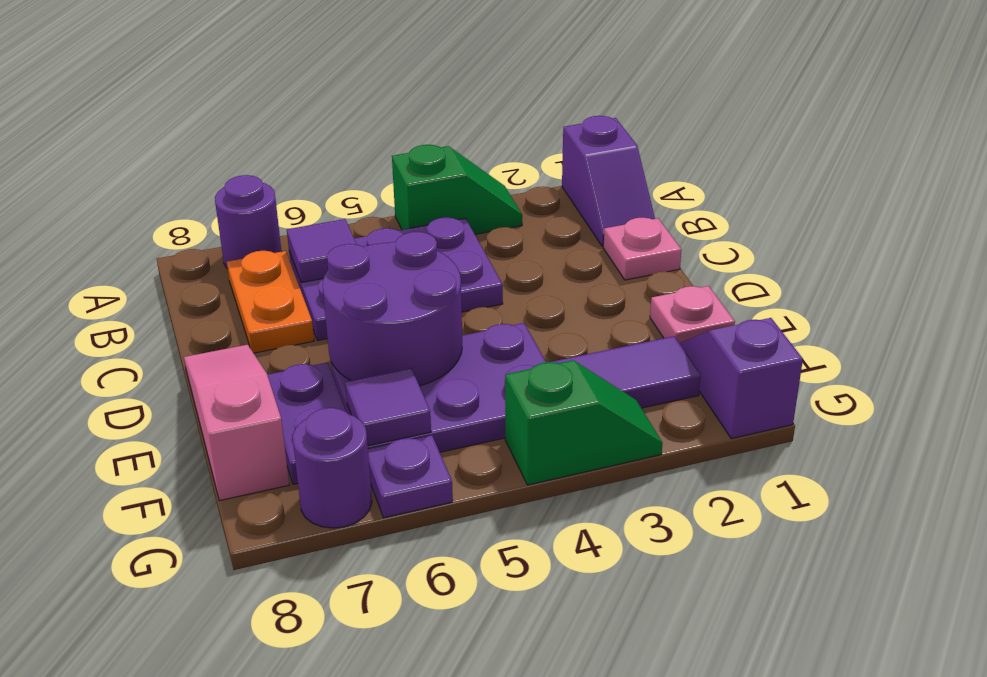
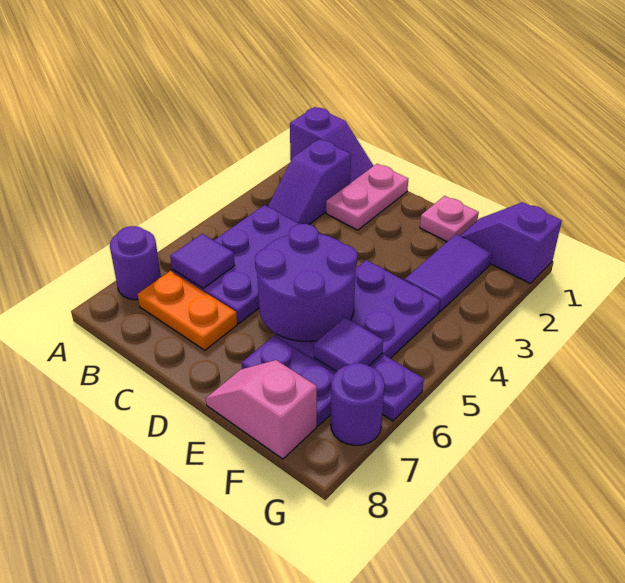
green 1x2 slope [392,145,522,234] -> none
none -> purple 1x2 slope [268,139,351,224]
pink 1x1 plate [603,217,682,280] -> pink 1x2 plate [326,164,408,230]
pink 1x3 slope [184,345,289,501] -> pink 1x2 slope [206,360,317,459]
green 1x2 slope [505,360,662,485] -> none

